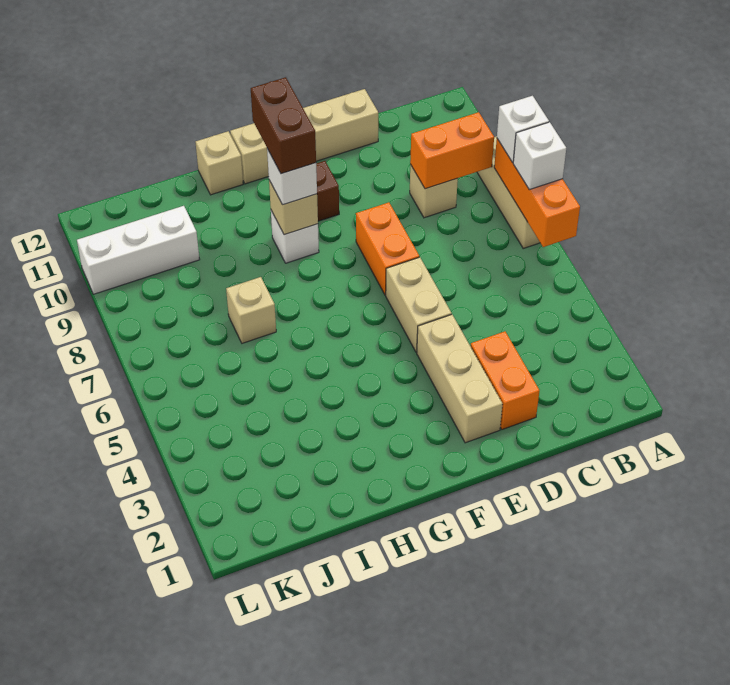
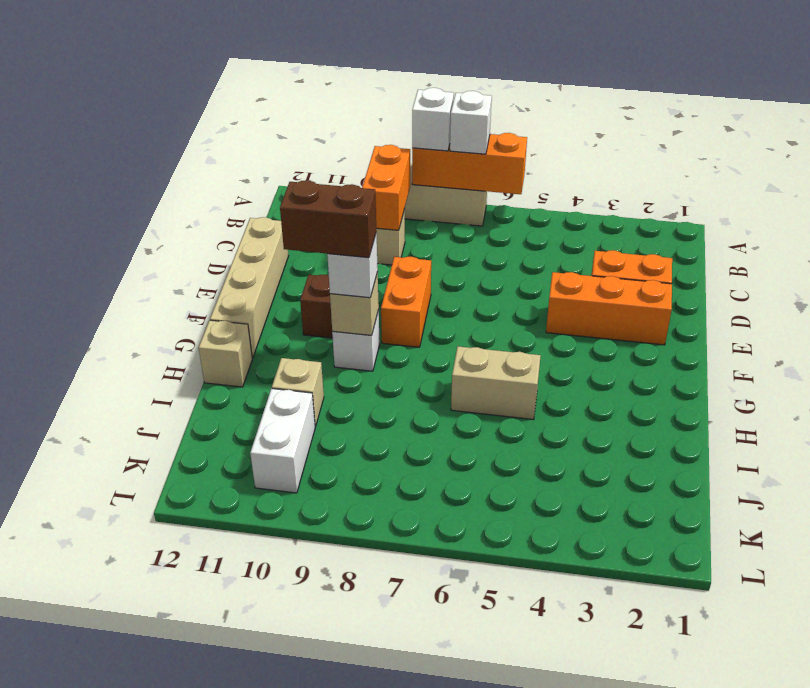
tan 1x3 brick [417,314,503,443] -> orange 1x3 brick [546,272,672,345]
tan 1x2 brick [386,257,452,352] -> tan 1x2 brick moved to [451,346,541,420]
orange 1x2 brick [356,202,419,295] -> orange 1x2 brick turned to [381,257,431,347]
tan 1x1 brick [226,277,276,343] -> tan 1x1 brick moved to [272,358,324,427]
white 1x3 brick [77,206,200,294] -> white 1x2 brick [250,389,315,493]

